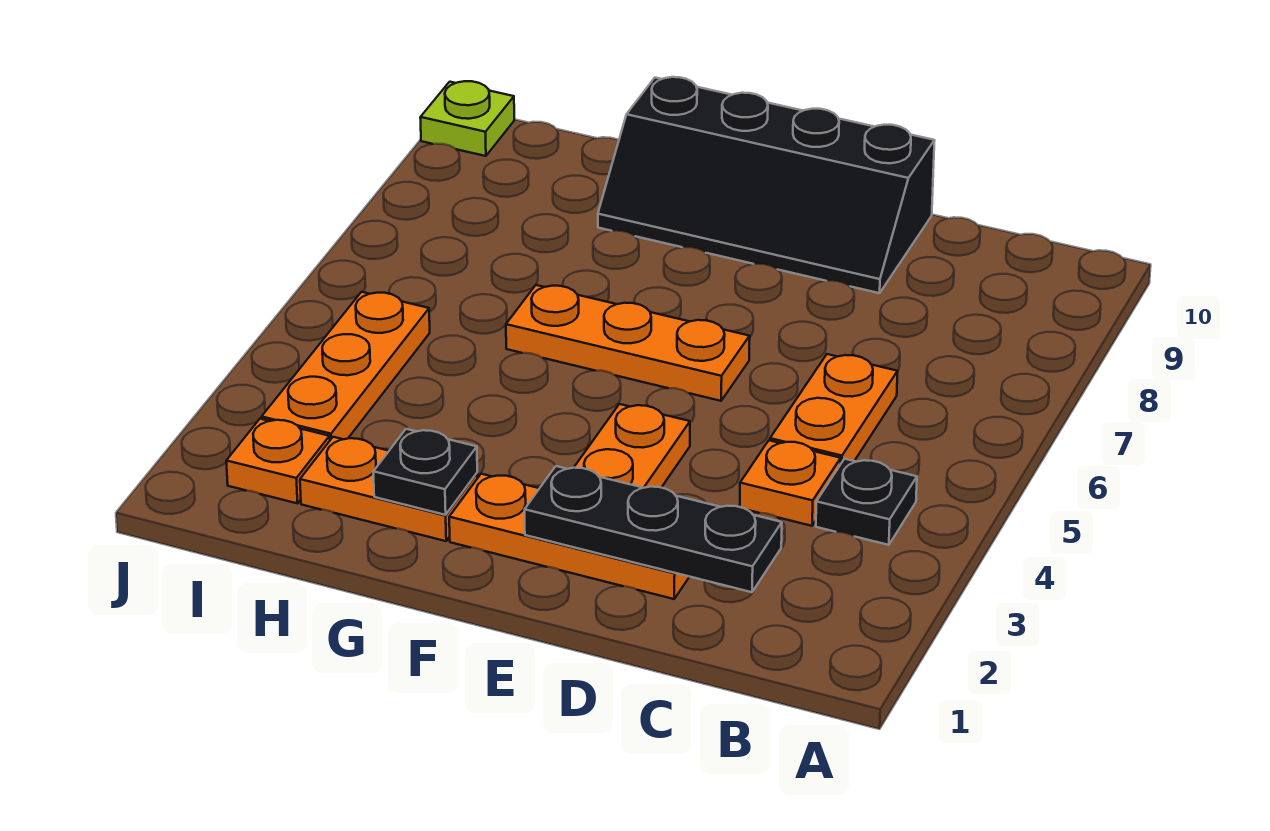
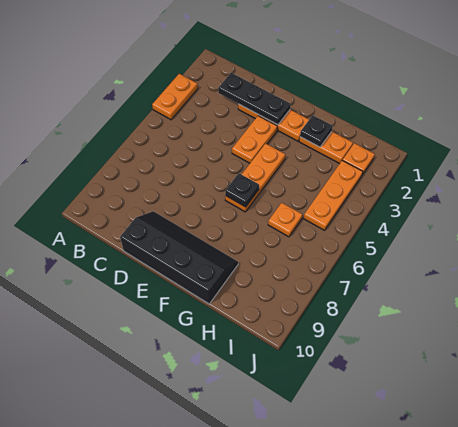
black 1x1 plate [816,459,917,545] -> black 1x1 plate moved to [225,173,259,207]
orange 1x1 plate [740,440,841,526] -> orange 1x1 plate moved to [268,203,302,237]
orange 1x2 plate [770,354,898,463] -> orange 1x2 plate moved to [152,74,198,120]
orange 1x3 plate [506,285,750,401] -> orange 1x3 plate turned to [225,143,285,212]
lime 1x1 plate [420,81,514,156] -> none

